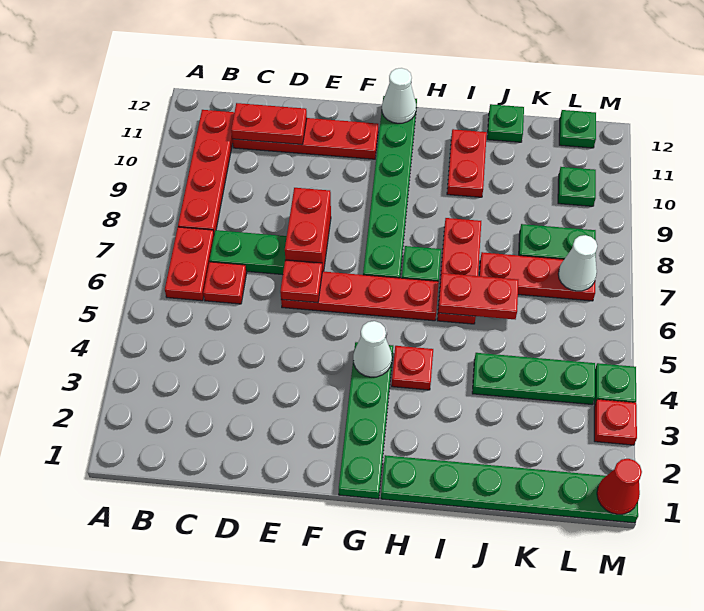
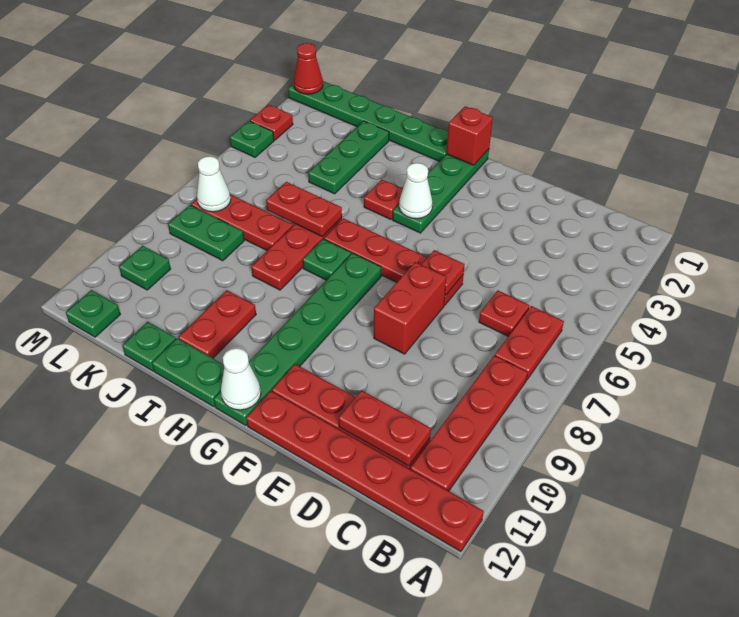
none -> red 1x6 plate [246,391,484,552]
green 1x2 plate [210,230,287,275] -> green 1x2 plate moved to [152,338,224,407]
none -> red 1x1 brick [446,106,493,165]
green 1x3 plate [472,353,595,404] -> green 1x3 plate turned to [308,121,389,194]

